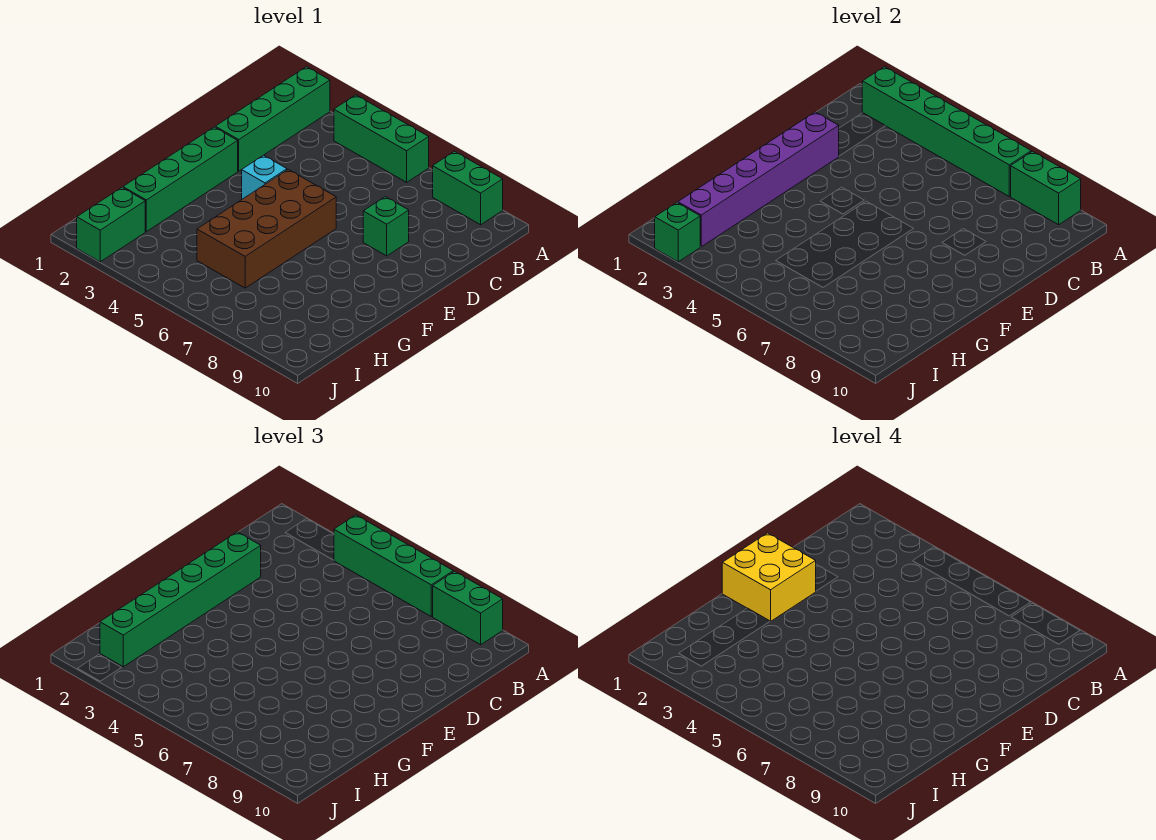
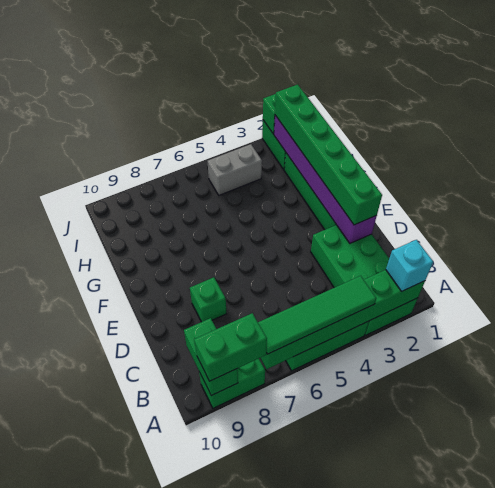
green 1x4 brick [215,67,330,171] -> green 2x4 brick [311,225,418,335]
green 1x4 brick [334,515,453,616] -> green 1x4 tile [258,276,376,354]
green 1x2 brick [1011,151,1081,225] -> green 1x2 brick turned to [184,318,238,396]
yellow 2x2 brick [722,533,816,621] -> none
cyan 1x1 brick [242,155,287,199] -> cyan 1x1 brick moved to [386,240,433,291]
brown 2x4 brick [197,170,336,288] -> none
none -> grey 1x2 brick [207,144,262,195]

